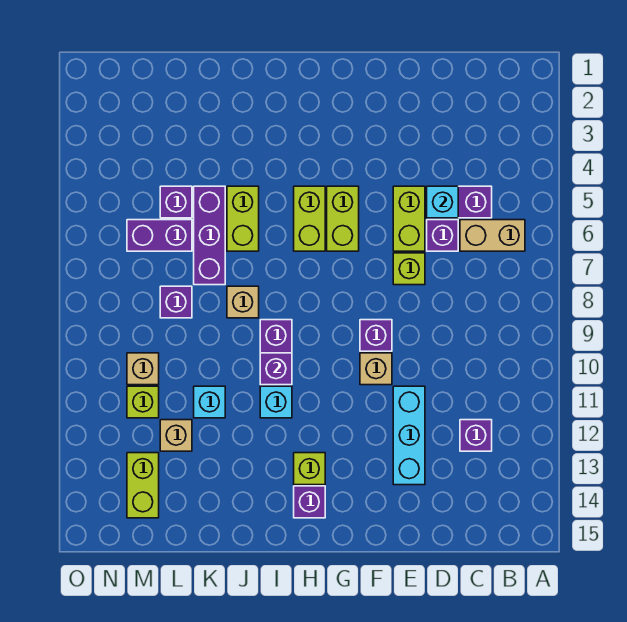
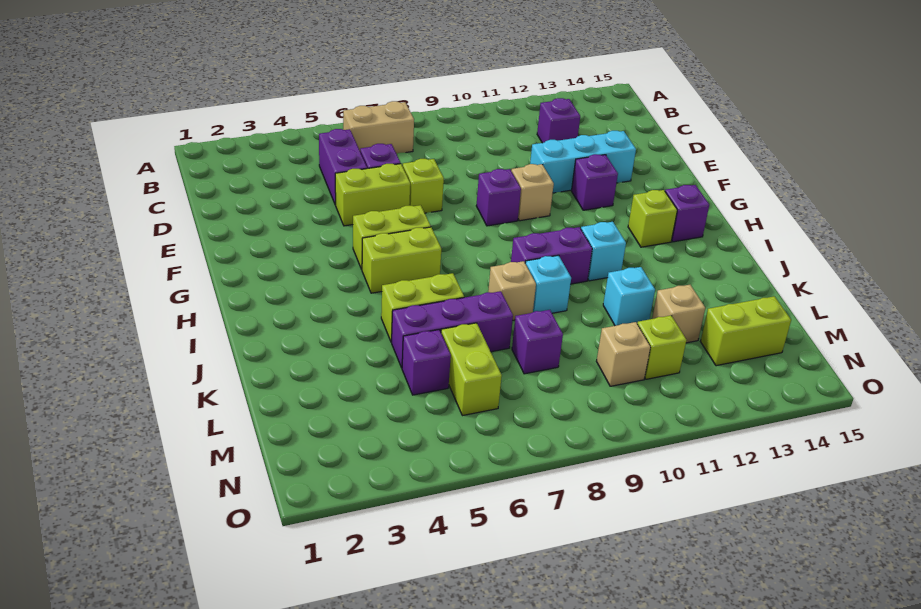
tan 1x2 brick [460,220,525,251] -> tan 1x2 brick turned to [343,101,414,154]
cyan 1x1 brick [427,186,458,218] -> cyan 1x1 brick moved to [525,255,571,313]
purple 1x1 brick [260,353,292,385] -> purple 1x1 brick moved to [572,154,618,210]
purple 1x2 brick [127,220,192,251] -> lime 1x2 brick [441,323,502,416]

